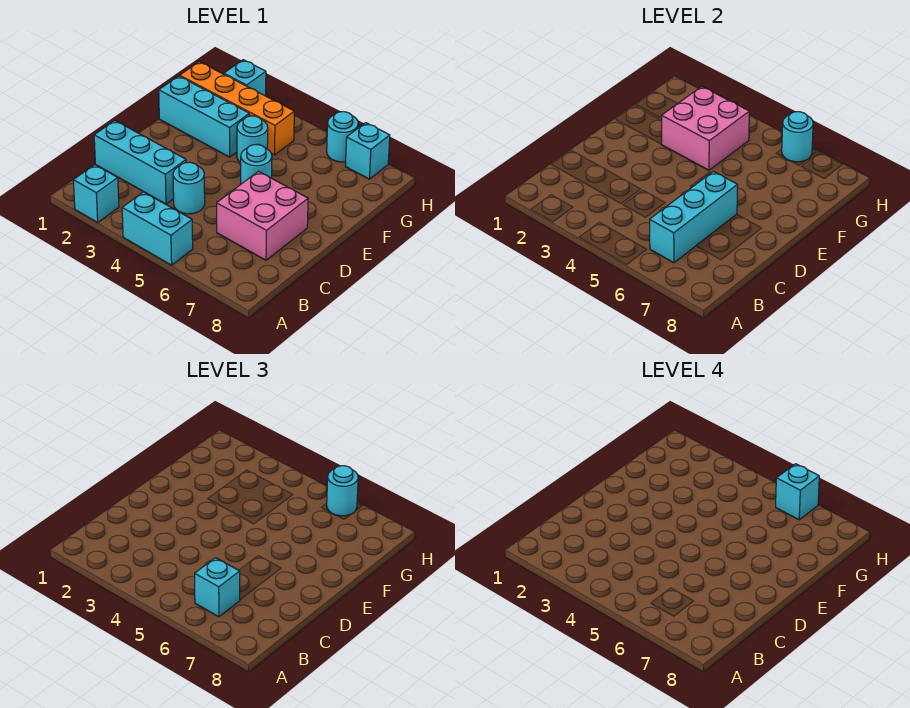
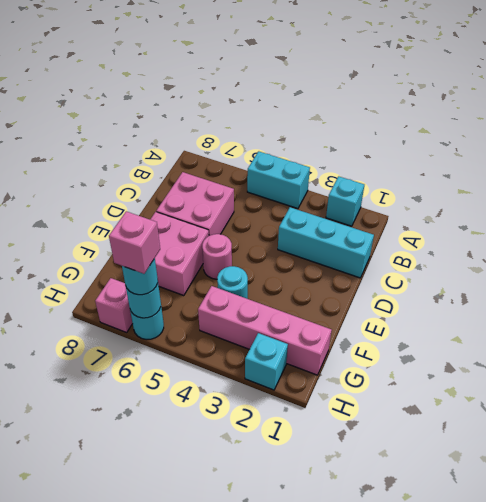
cyan 1x3 brick [650,171,738,263] -> none
cyan 1x1 brick [195,558,240,617] -> none
cyan 1x1 round brick [173,162,205,214] -> none
cyan 1x1 round brick [241,145,272,184] -> pink 1x1 round brick [202,234,232,279]
cyan 1x3 brick [159,76,249,157] -> none
pink 2x2 brick [661,87,749,170] -> pink 2x2 brick moved to [150,212,209,296]
orange 1x4 brick [180,62,294,155] -> pink 1x4 brick [198,286,332,375]
cyan 1x1 brick [776,464,819,520] -> pink 1x1 brick [109,211,160,274]
cyan 1x1 brick [345,123,390,179] -> pink 1x1 brick [95,278,133,332]

